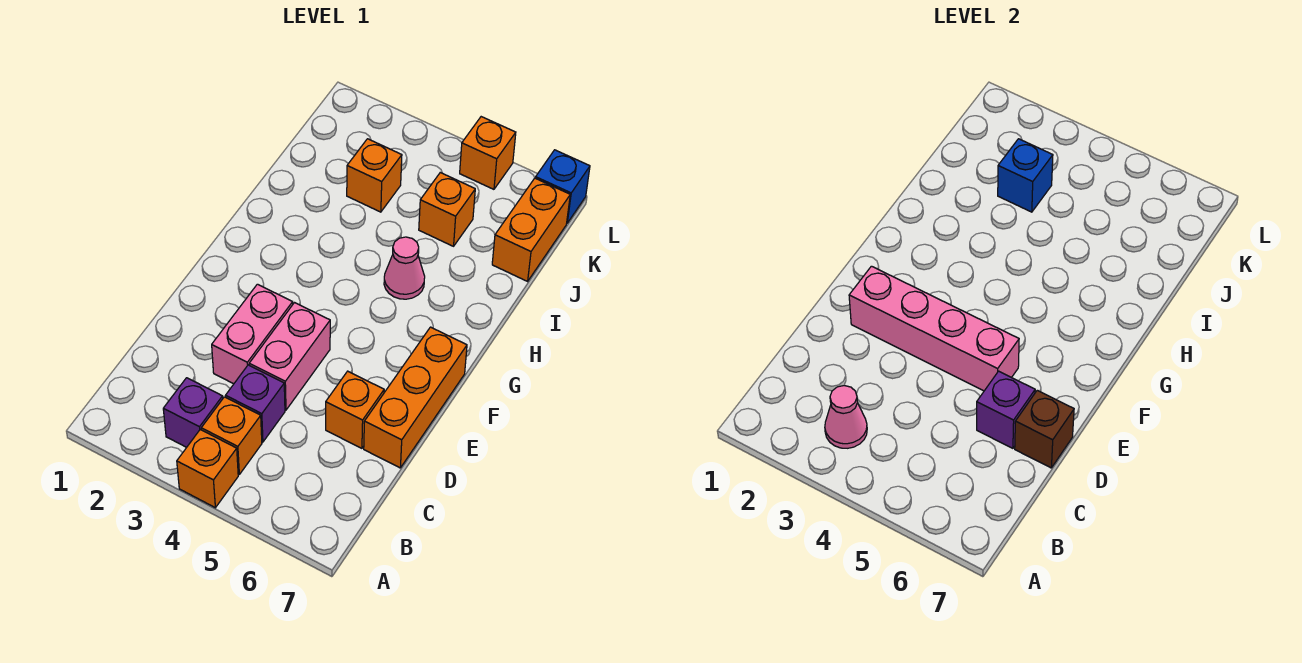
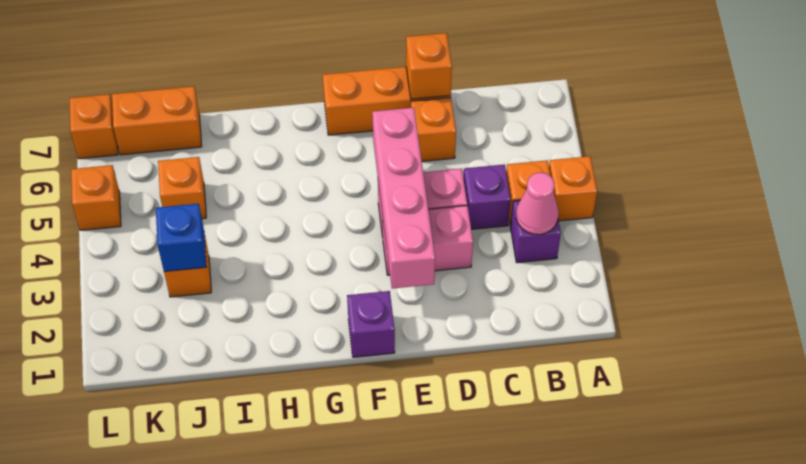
purple 1x1 brick [977,371,1035,448] -> purple 1x1 brick moved to [347,291,395,357]
brown 1x1 brick [1015,390,1074,468] -> orange 1x1 brick [406,33,452,99]
pink 1x1 cone [384,237,425,299] -> none
blue 1x1 brick [536,150,590,223] -> orange 1x1 brick [70,94,118,159]

